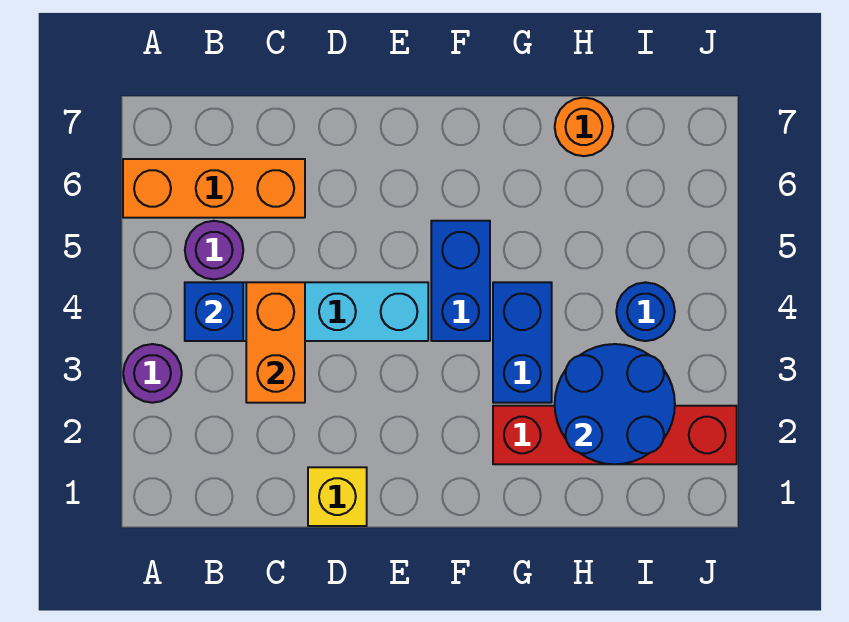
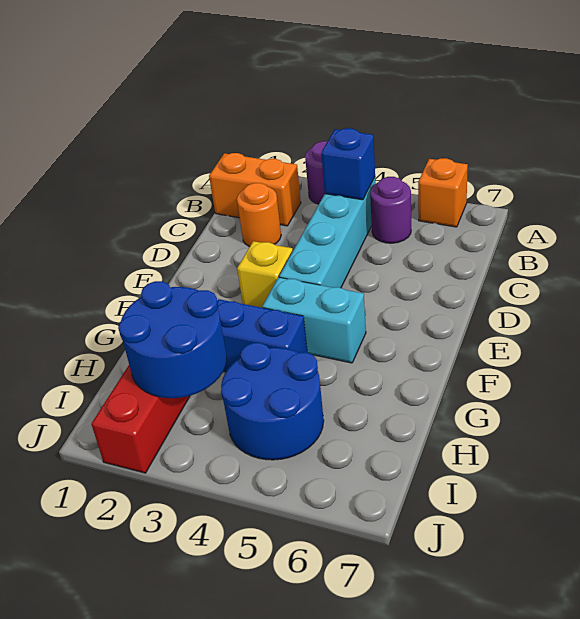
orange 1x3 brick [123,159,305,218] -> orange 1x1 brick [418,158,468,227]
orange 1x2 brick [246,282,305,403] -> orange 1x2 brick moved to [209,153,301,226]
yellow 1x1 brick [308,467,367,526] -> yellow 1x1 brick moved to [237,241,293,308]
blue 1x2 brick [431,221,490,341] -> cyan 1x2 brick [262,277,366,363]
orange 1x1 round brick [555,98,613,156] -> orange 1x1 round brick moved to [237,183,281,247]
blue 1x1 round brick [616,282,675,341] -> blue 2x2 round brick [221,343,324,460]

